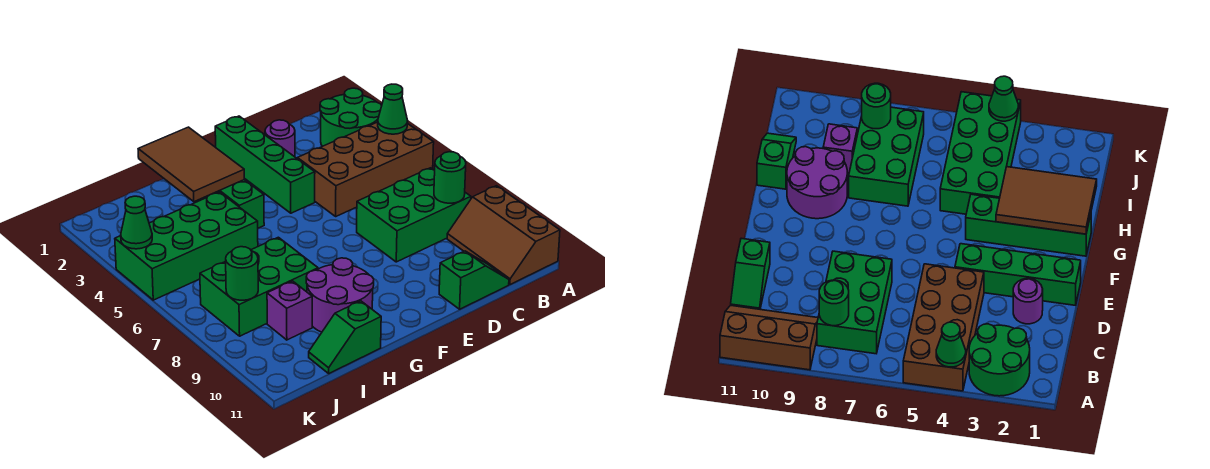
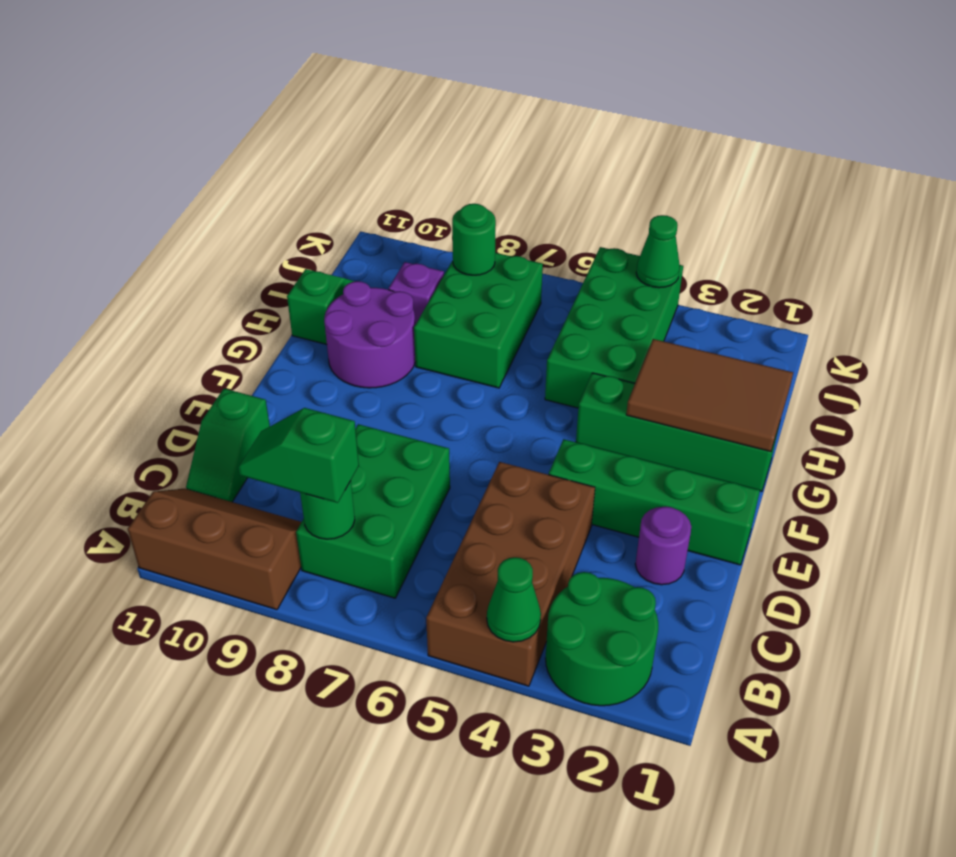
none -> green 1x2 slope [238,408,359,503]

